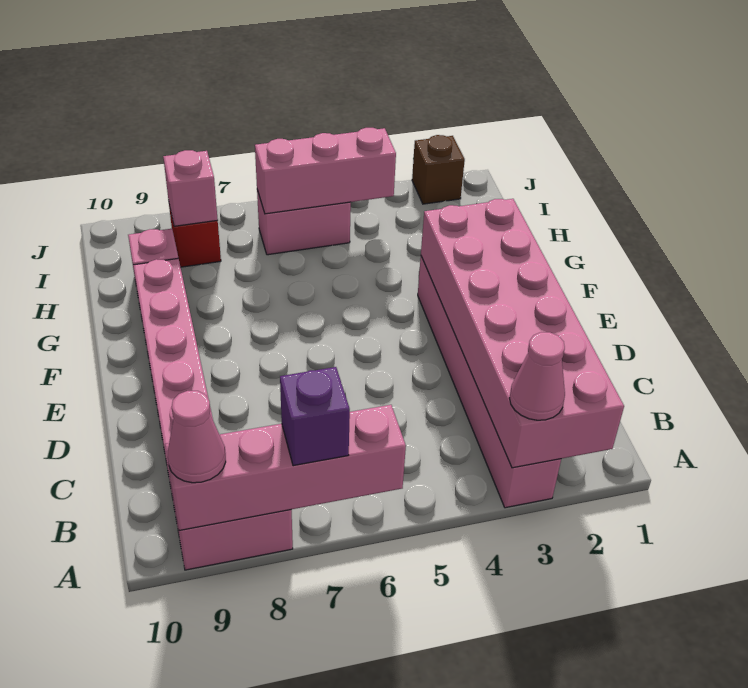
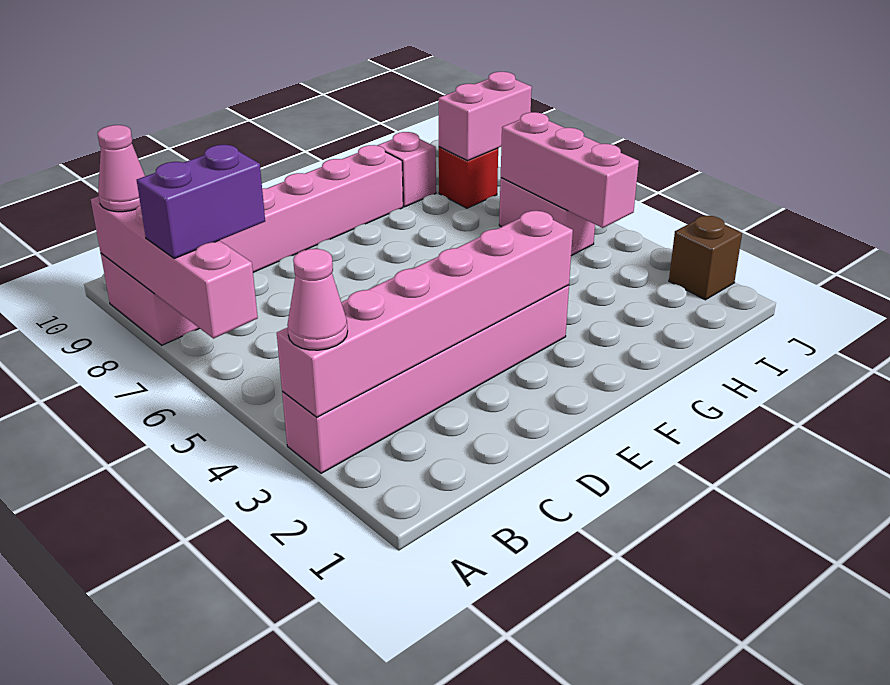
pink 2x6 brick [421,199,624,468] -> pink 1x6 brick [277,211,573,417]
purple 1x1 brick [280,367,350,466] -> purple 1x2 brick [137,145,265,258]
pink 1x1 brick [163,150,218,226] -> pink 1x2 brick [439,72,532,161]

